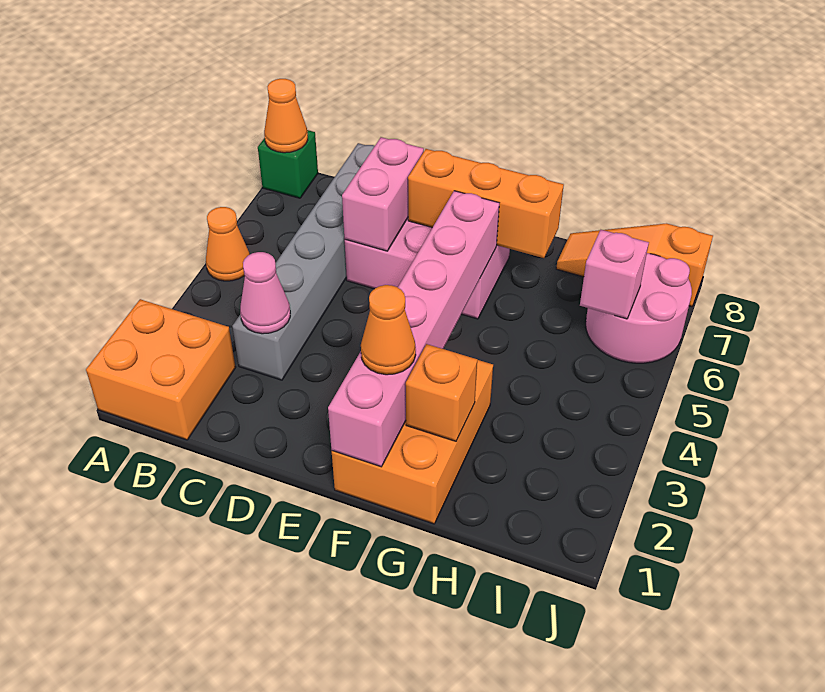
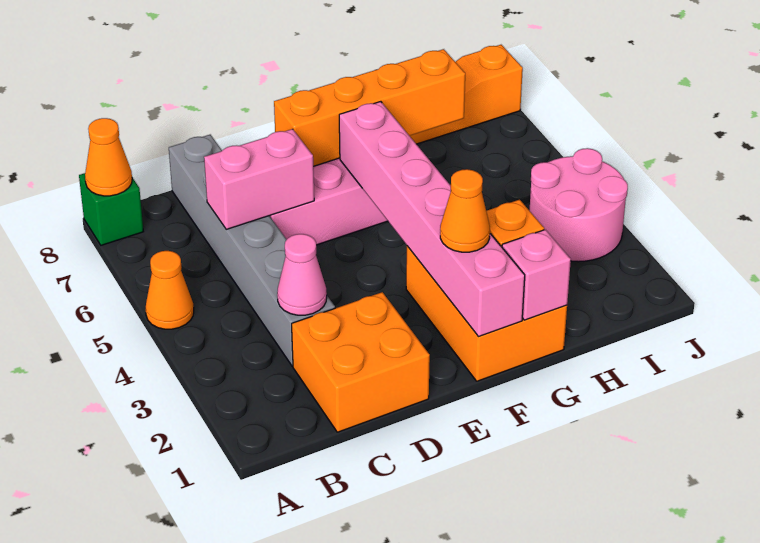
orange 2x2 brick [86,299,236,440] -> orange 2x2 brick moved to [292,292,430,432]
pink 1x2 brick [342,137,424,251] -> pink 1x2 brick turned to [204,129,314,229]
orange 1x3 brick [408,149,564,258] -> orange 1x4 brick [274,49,465,166]
pink 2x2 round brick [586,253,692,363] -> pink 2x2 round brick moved to [529,148,628,262]
pink 1x1 brick [580,230,649,319] -> pink 1x1 brick moved to [502,230,571,320]

